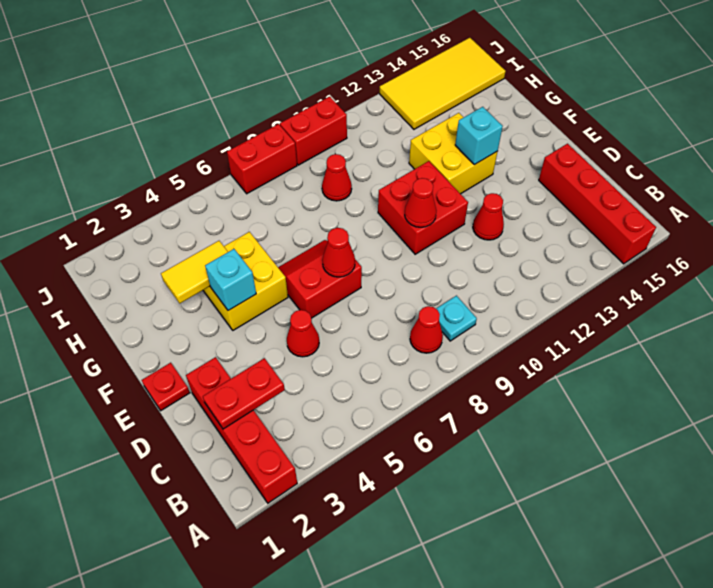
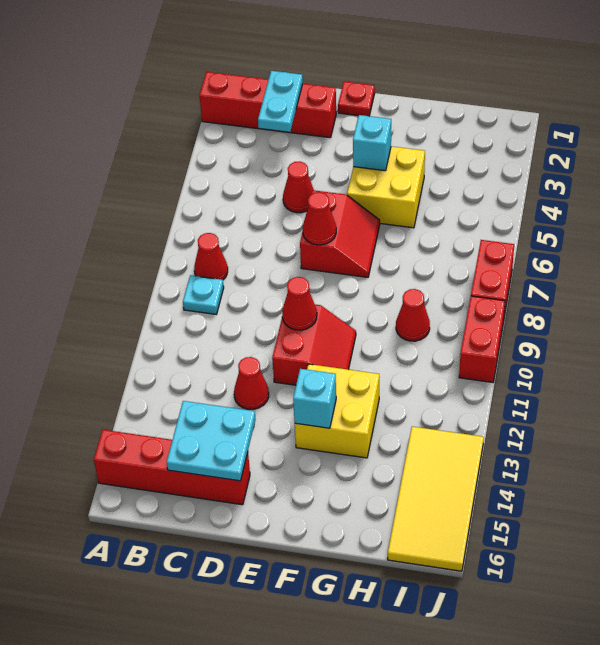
red 1x2 plate [203,358,285,429] -> cyan 1x2 plate [258,71,303,132]
none -> cyan 2x2 plate [167,401,255,481]
red 2x2 brick [378,161,468,254] -> red 2x2 slope [272,305,356,385]
yellow 1x2 tile [161,241,228,303] -> none

